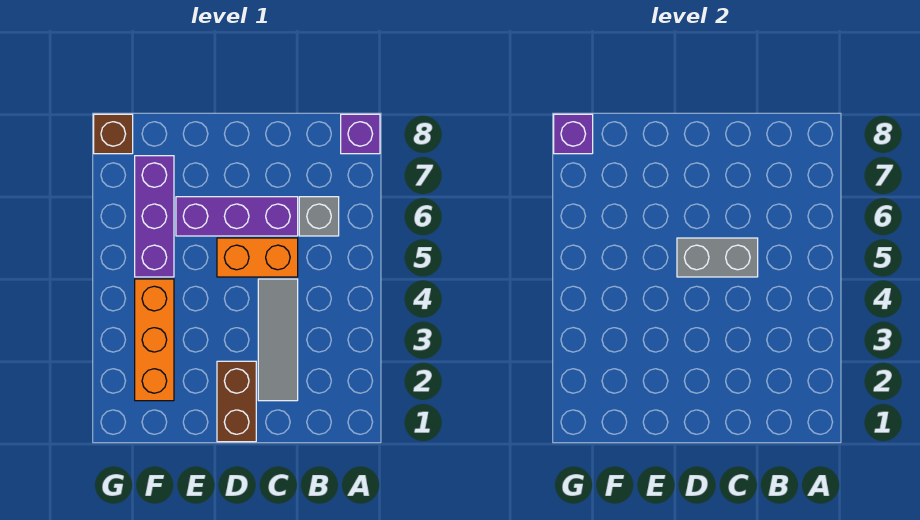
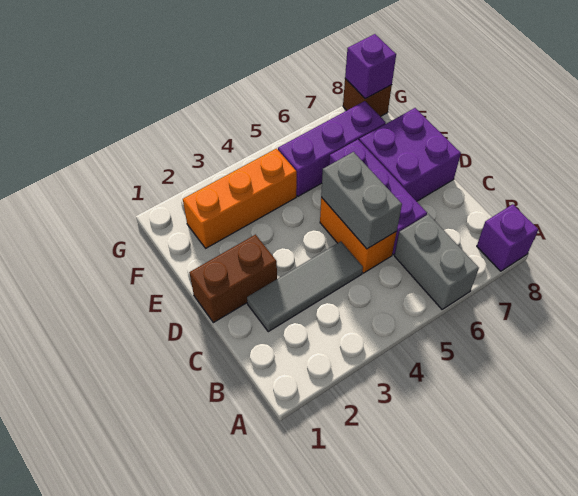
grey 1x1 brick [299,197,339,236] -> grey 1x2 brick [395,214,479,309]
none -> purple 2x2 brick [359,108,461,201]

